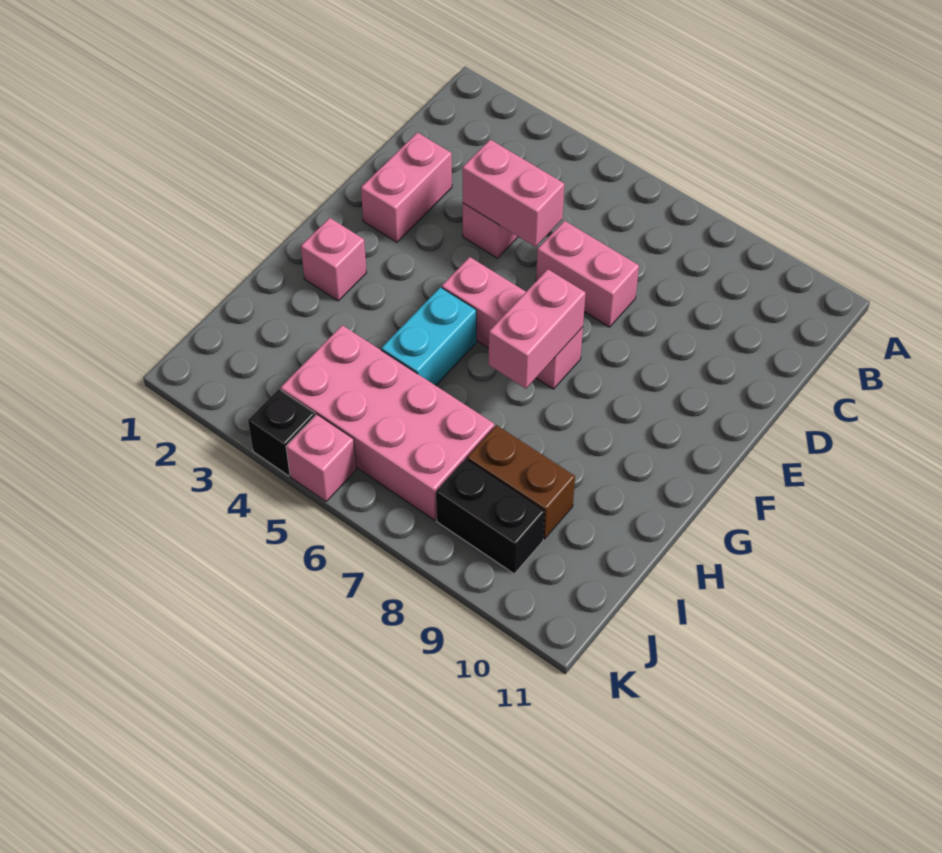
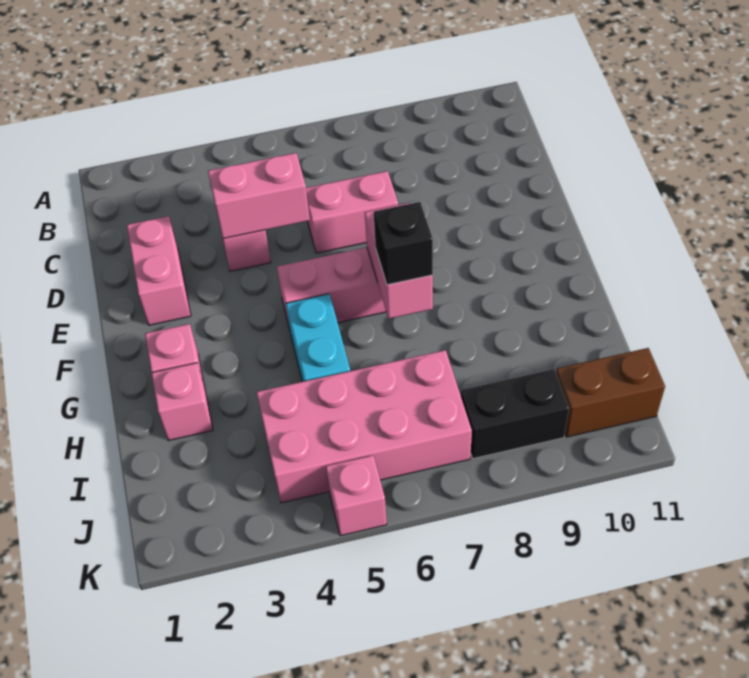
none -> pink 1x1 brick [152,363,213,441]
brown 1x2 brick [467,425,575,539] -> brown 1x2 brick moved to [556,348,665,437]
black 1x1 brick [248,389,315,476] -> black 1x1 brick moved to [374,202,433,285]

